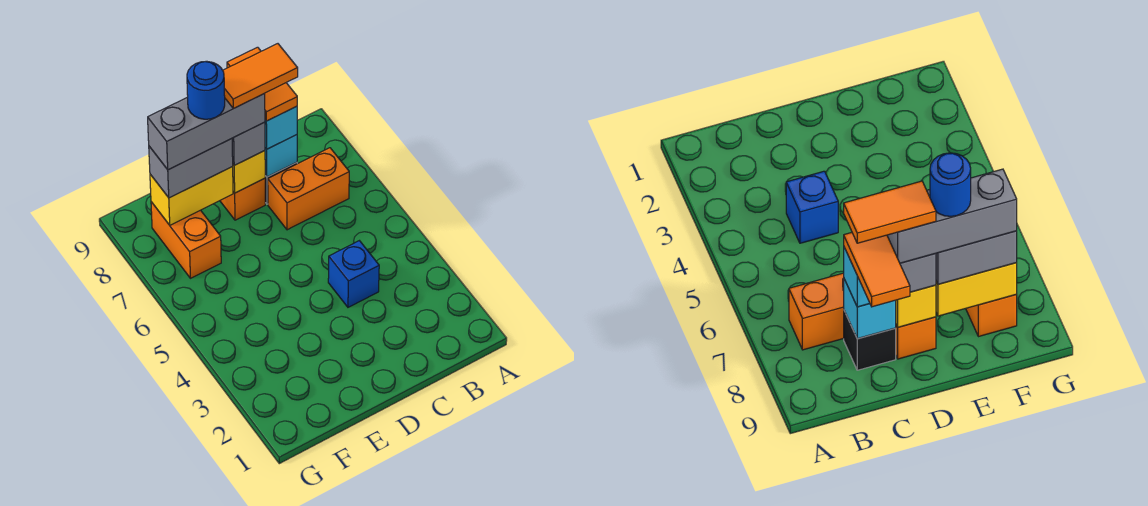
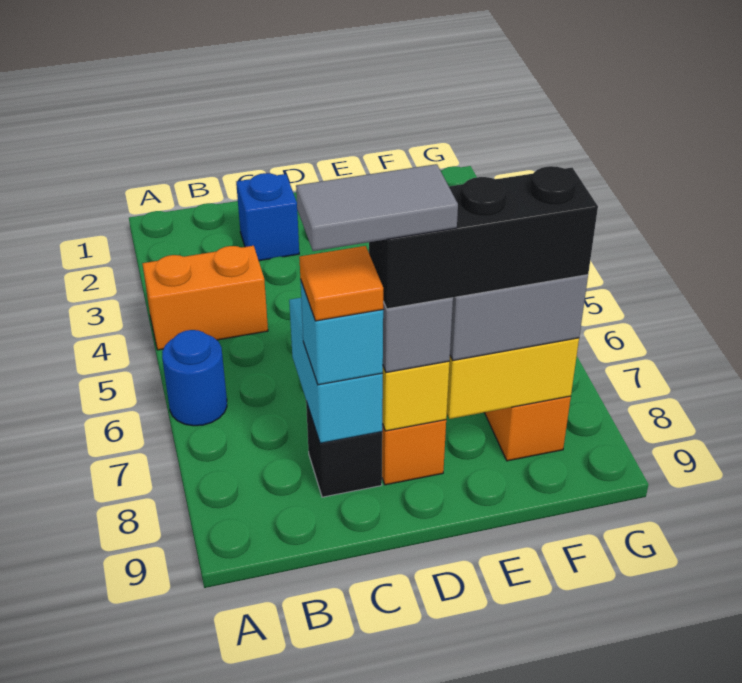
orange 1x2 brick [268,148,349,230] -> orange 1x2 brick moved to [142,246,268,350]
blue 1x1 brick [328,241,379,307] -> blue 1x1 brick moved to [236,173,299,261]
cyan 1x1 brick [265,135,297,177] -> cyan 1x2 brick [289,298,383,443]
orange 1x2 tile [227,47,297,121] -> orange 1x1 tile [299,246,383,321]
orange 1x2 tile [223,44,298,109] -> grey 1x2 tile [296,164,458,251]
grey 1x3 brick [148,94,265,170] -> black 1x3 brick [369,166,598,309]
blue 1x1 round brick [187,61,225,119] -> blue 1x1 round brick moved to [162,330,227,426]

